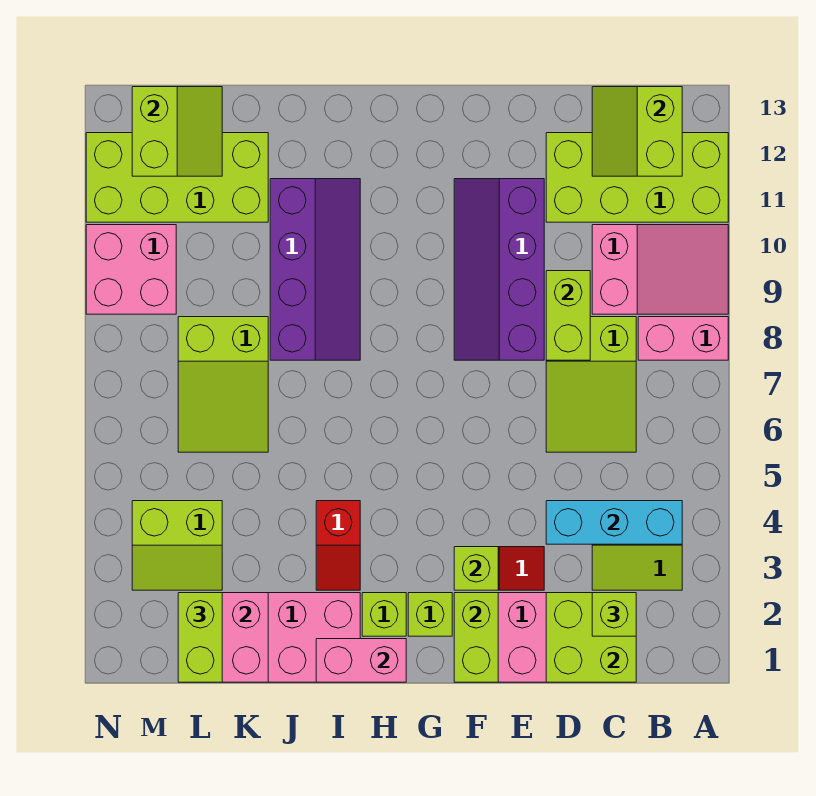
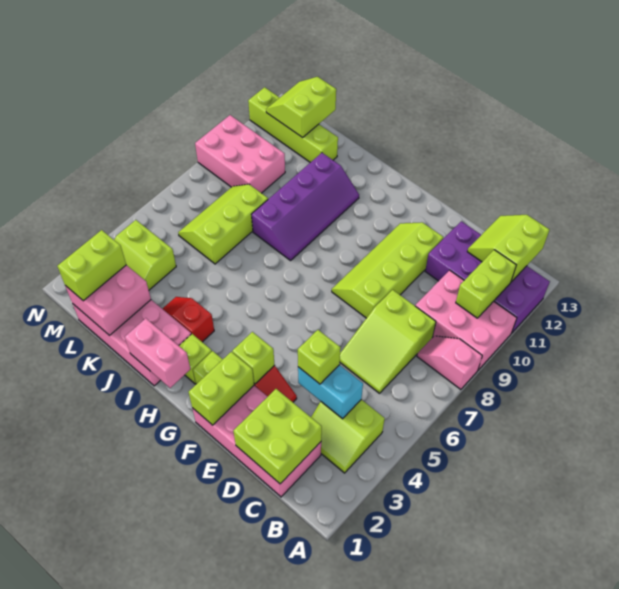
pink 1x2 brick [638,317,728,360] -> pink 1x2 slope [417,336,482,390]
pink 2x3 slope [592,225,728,314] -> pink 2x3 brick [415,270,517,370]
lime 2x4 brick [546,133,728,222] -> purple 2x4 brick [425,221,550,333]
cyan 1x3 brick [546,501,682,544] -> cyan 1x2 brick [298,365,363,419]
lime 1x1 brick [592,593,636,636] -> lime 1x1 brick moved to [298,330,341,384]
lime 1x2 brick [546,271,590,360] -> lime 1x2 brick moved to [456,250,516,318]
purple 2x4 slope [454,179,544,360] -> lime 2x4 slope [332,222,443,318]
red 1x2 slope [316,501,360,590] -> red 1x2 slope turned to [162,297,214,342]
lime 2x3 slope [178,317,268,452] -> lime 2x3 slope turned to [178,184,268,264]
lime 2x4 brick [86,133,268,222] -> lime 1x4 brick [248,87,338,163]
lime 2x2 slope [132,87,222,176] -> lime 2x2 slope turned to [266,77,336,138]
pink 2x2 brick [86,225,176,314] -> pink 2x3 brick [195,115,285,193]

